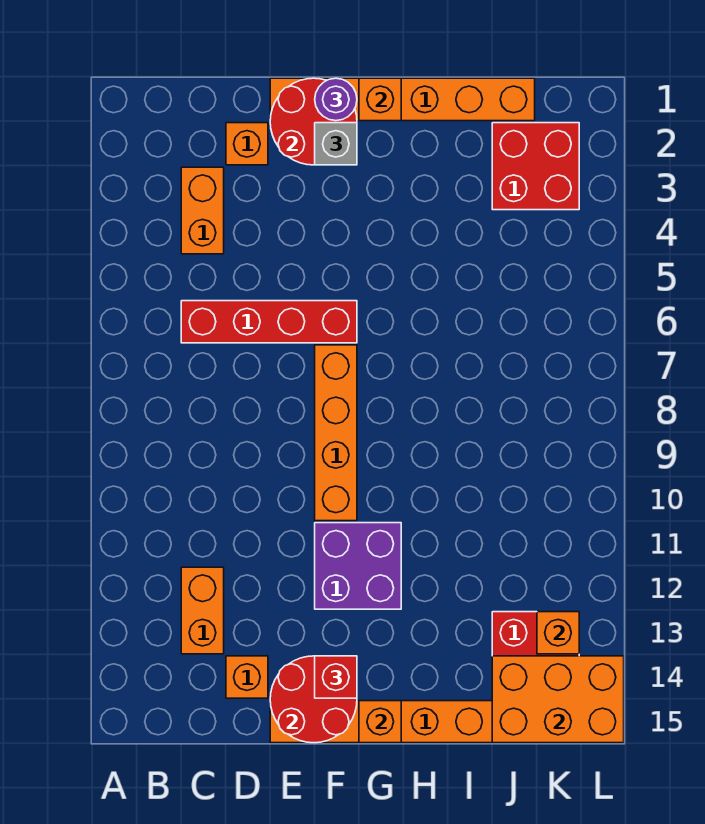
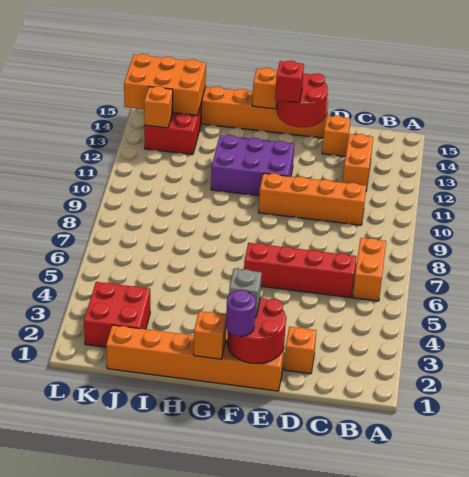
orange 1x2 brick [181,167,224,254] -> orange 1x2 brick moved to [353,238,386,301]
orange 1x4 brick [315,345,357,521] -> orange 1x4 brick turned to [259,173,366,225]
purple 2x2 brick [315,523,401,609] -> purple 2x3 brick [211,135,294,196]

